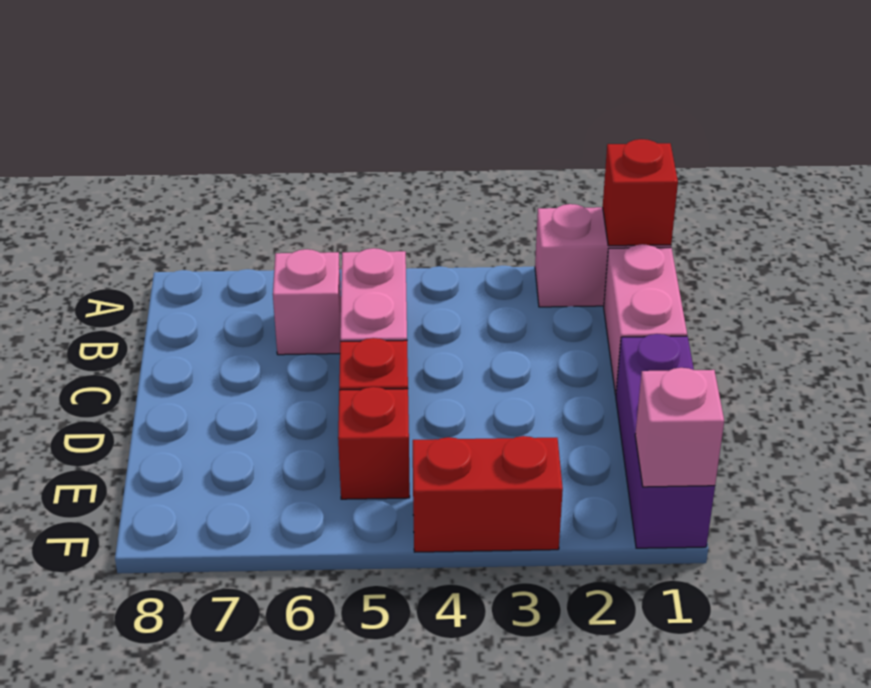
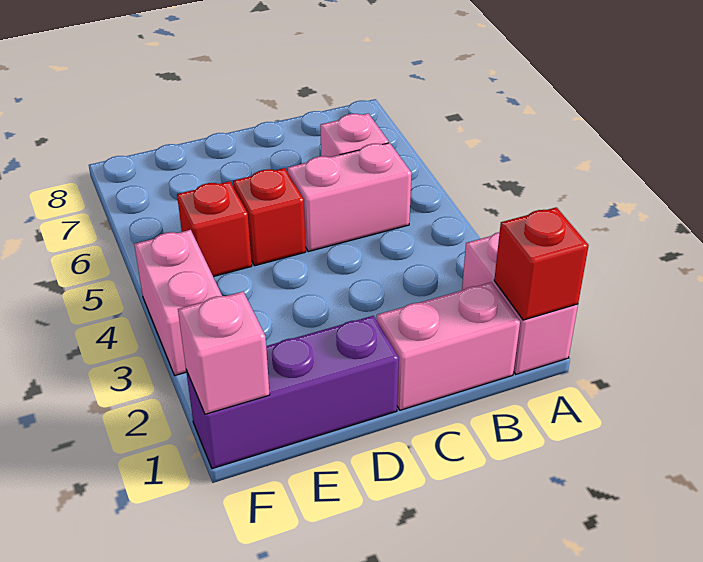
red 1x2 brick [413,436,563,552] -> pink 1x2 brick [134,230,222,375]

